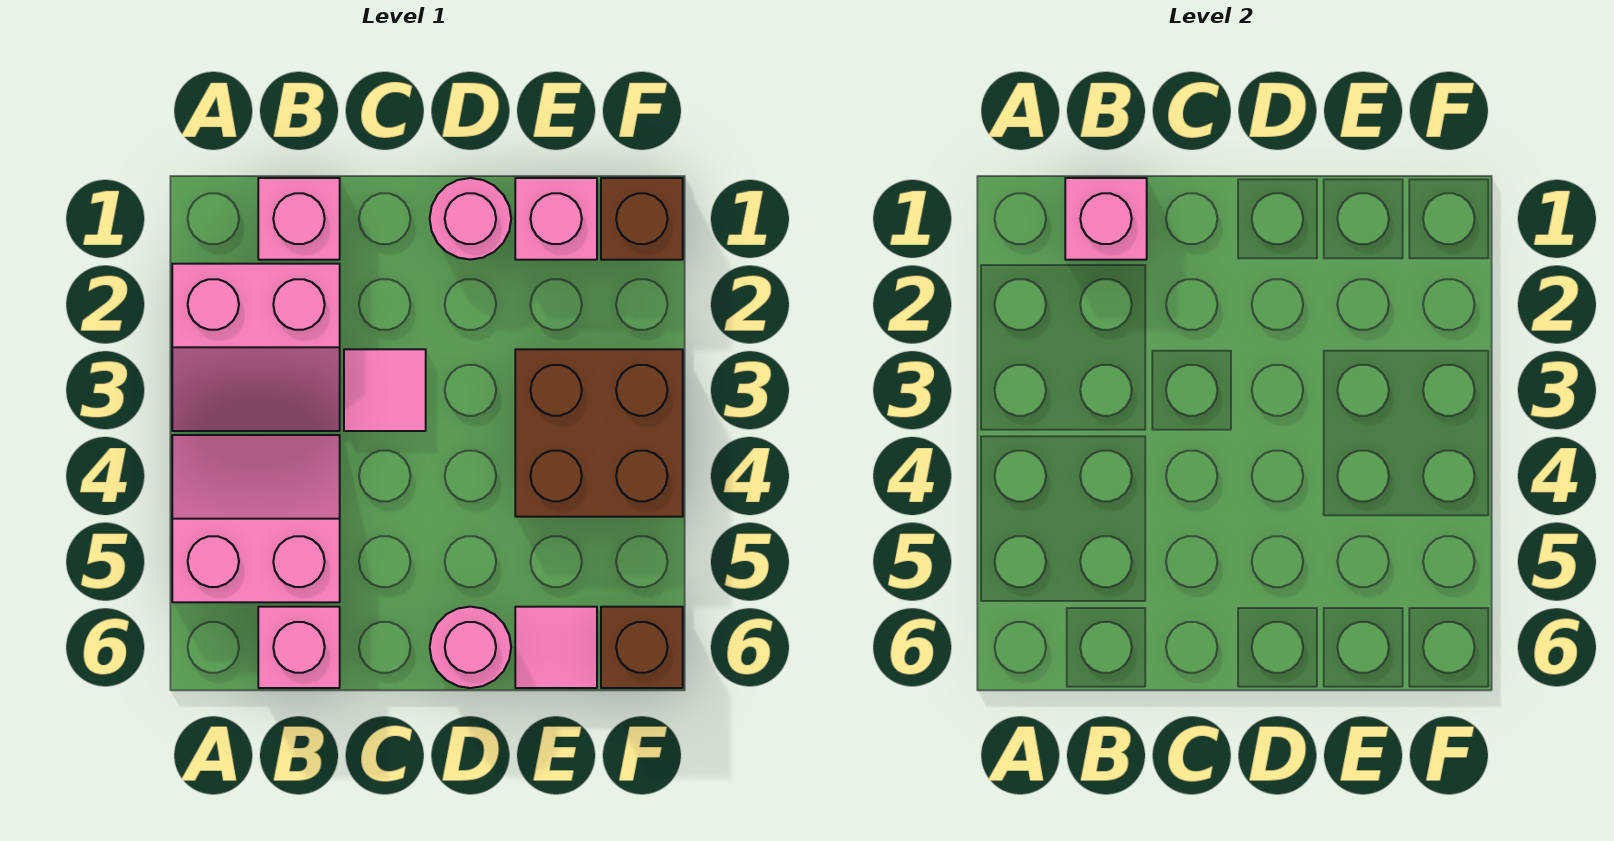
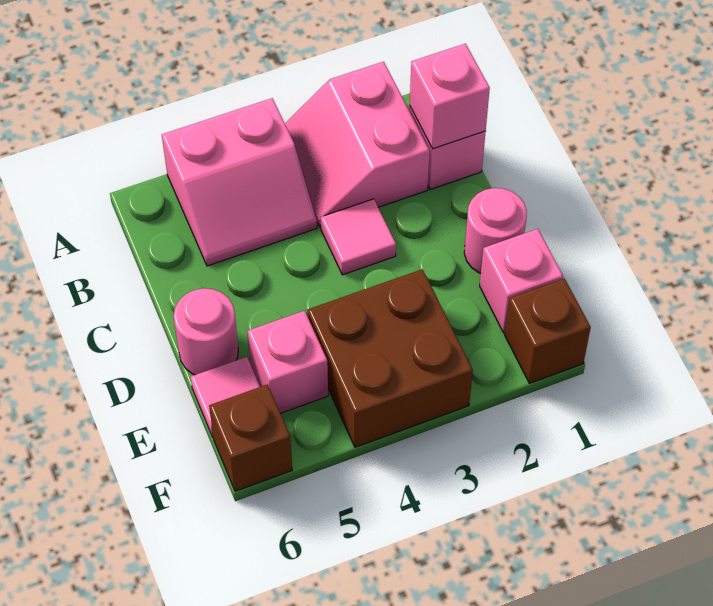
pink 2x2 slope [172,435,340,602] -> pink 2x2 slope turned to [162,98,317,266]
pink 1x1 brick [258,607,340,688] -> pink 1x1 brick moved to [248,311,328,413]

